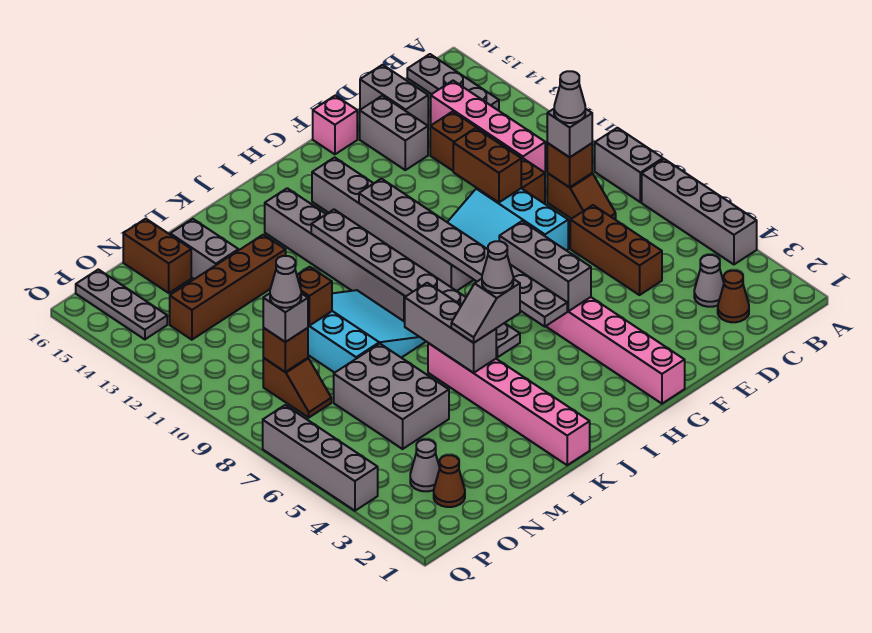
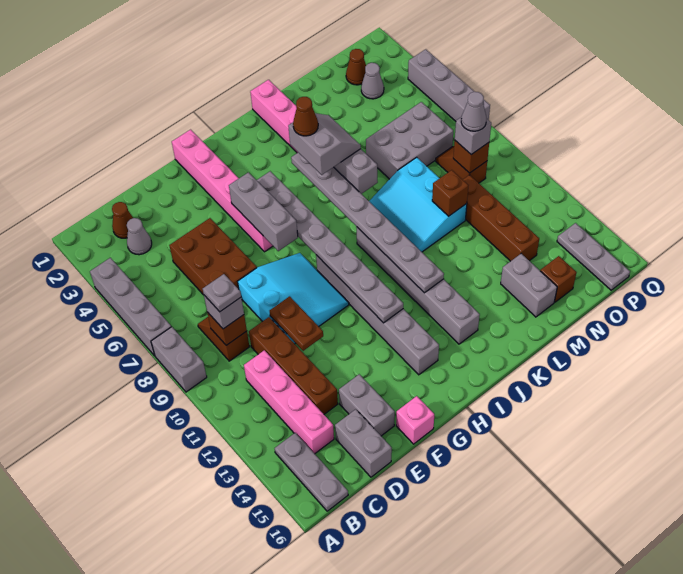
grey 1x1 cone [554,71,585,123] -> grey 1x1 plate [203,274,241,312]
brown 1x3 brick [570,205,662,295] -> brown 2x3 brick [169,218,257,295]
brown 1x2 brick [453,128,521,202] -> brown 1x2 plate [270,296,323,351]
grey 1x2 slope [451,279,520,343] -> grey 2x2 slope [288,113,361,175]
grey 1x1 cone [482,241,513,293] -> brown 1x1 cone [293,97,318,136]
brown 1x4 brick [170,235,286,340] -> brown 1x4 brick turned to [463,175,539,261]
grey 2x3 brick [334,344,449,449] -> grey 2x3 brick turned to [366,102,453,179]
brown 1x2 brick [123,219,191,293] -> brown 1x1 brick [540,256,577,302]

